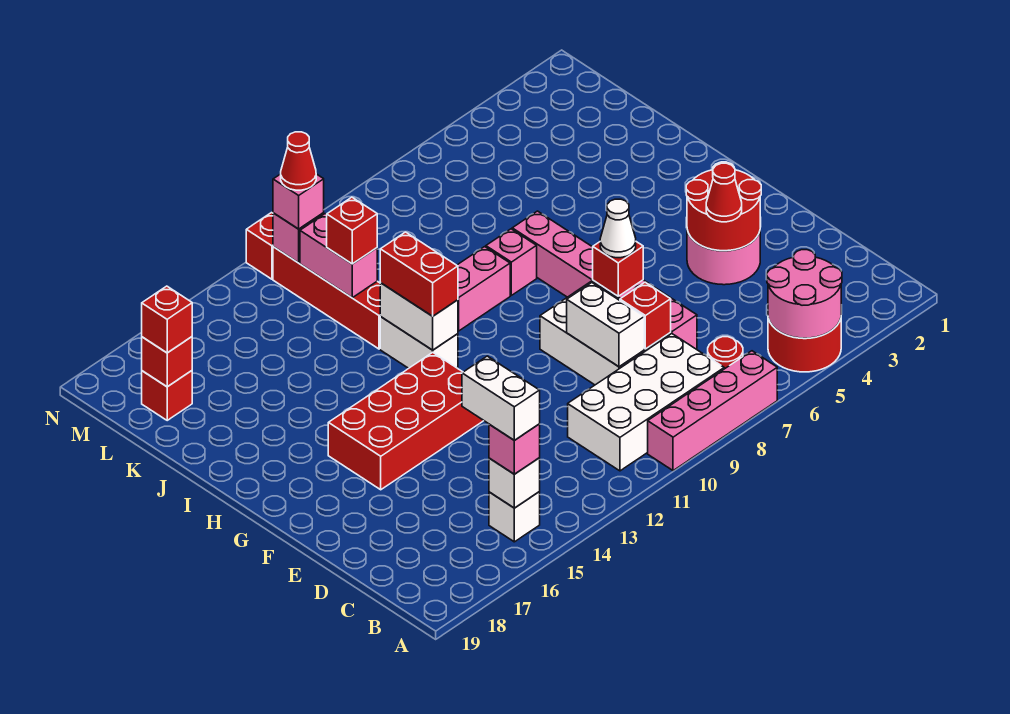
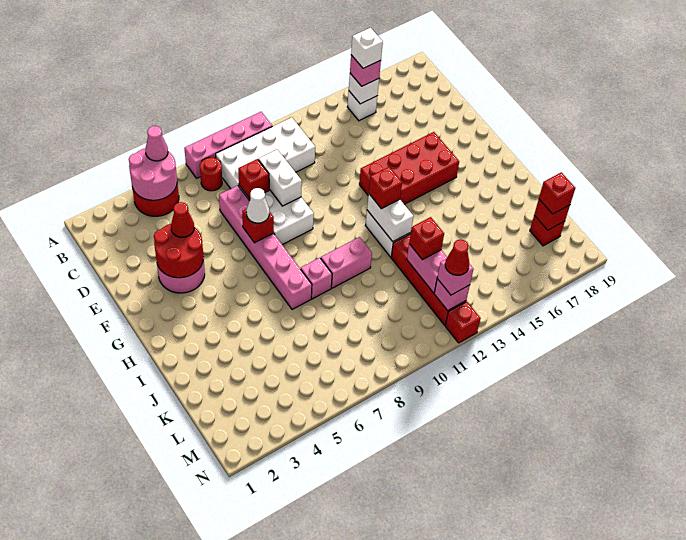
none -> pink 1x1 cone [145,126,168,161]
white 1x2 brick [462,356,540,440] -> white 1x1 brick [351,28,383,68]
red 1x2 brick [380,232,458,316] -> red 1x1 brick [369,167,402,209]

